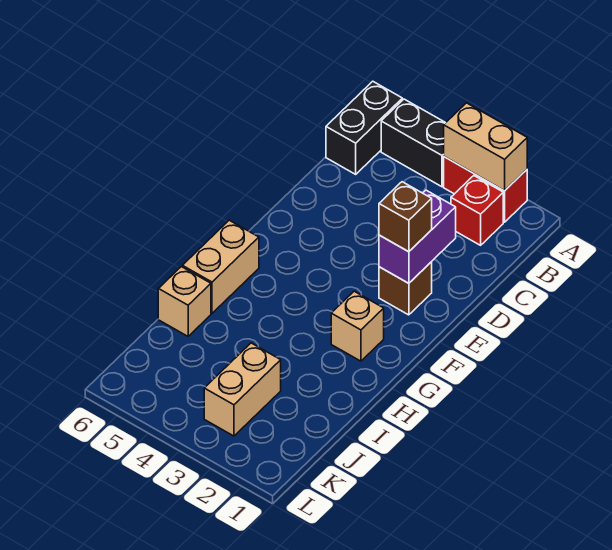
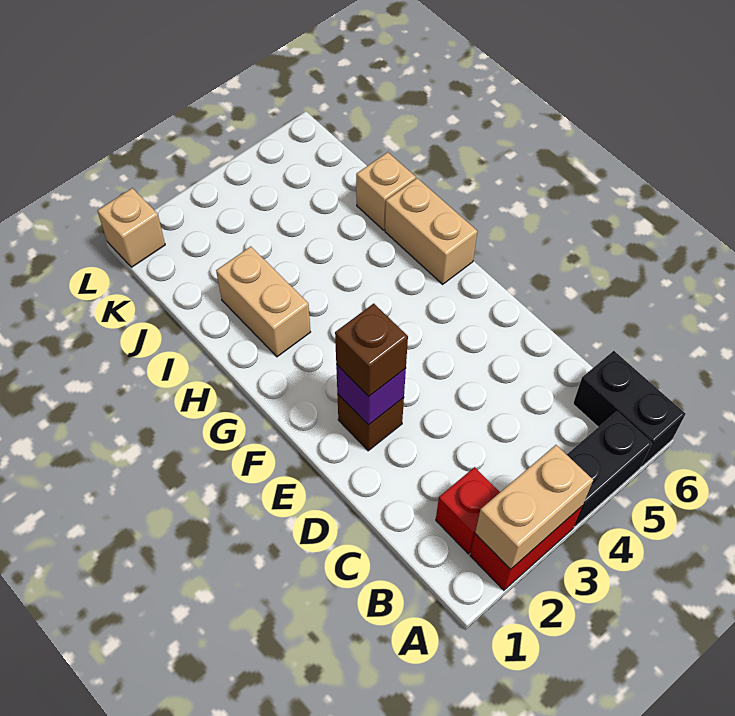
purple 1x2 brick [379,190,456,283] -> purple 1x1 brick [336,364,406,425]
tan 1x1 brick [331,291,384,361] -> tan 1x1 brick moved to [97,188,165,267]
tan 1x2 brick [204,343,281,436] -> tan 1x2 brick moved to [216,246,310,357]

